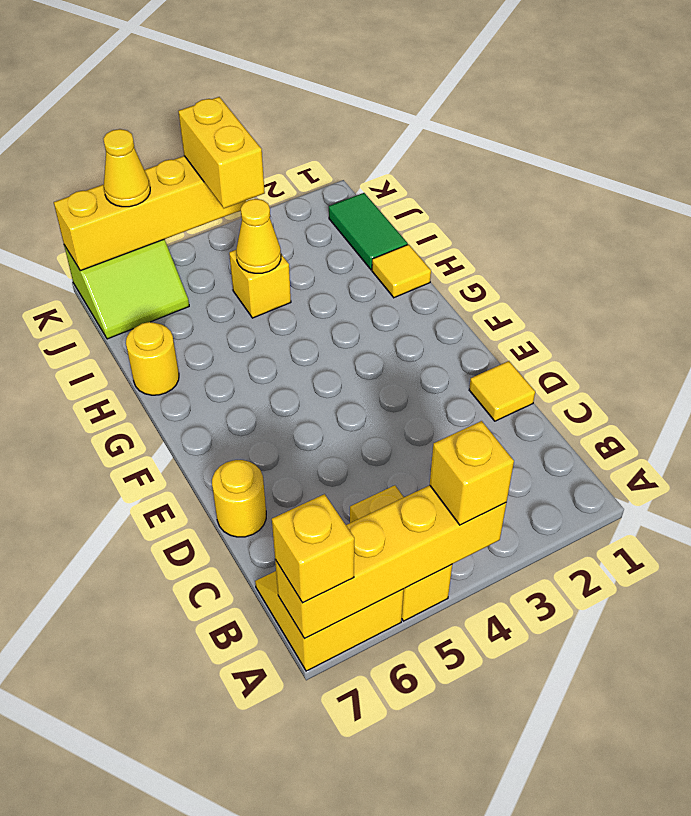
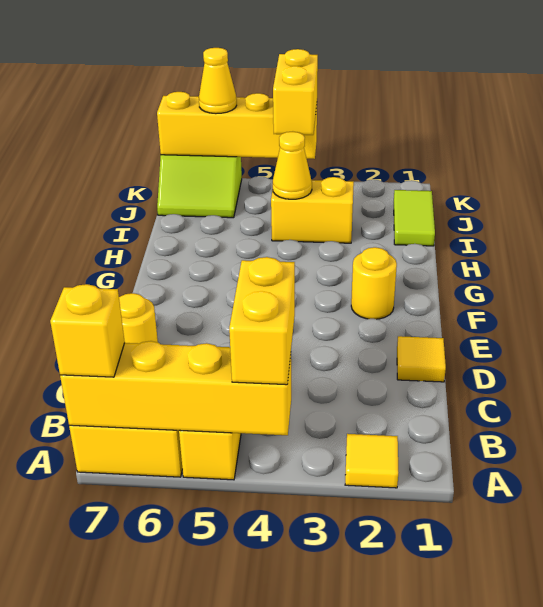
yellow 1x1 brick [430,421,514,525] -> yellow 1x2 brick [229,257,295,385]
yellow 1x1 tile [372,244,431,298] -> yellow 1x1 tile moved to [345,434,398,488]
yellow 1x1 round brick [126,322,179,395] -> yellow 1x1 round brick moved to [351,247,397,319]
green 1x2 tile [329,193,408,270] -> lime 1x2 tile [394,190,435,246]
yellow 1x1 brick [229,250,291,318] -> yellow 1x2 brick [271,177,354,243]

